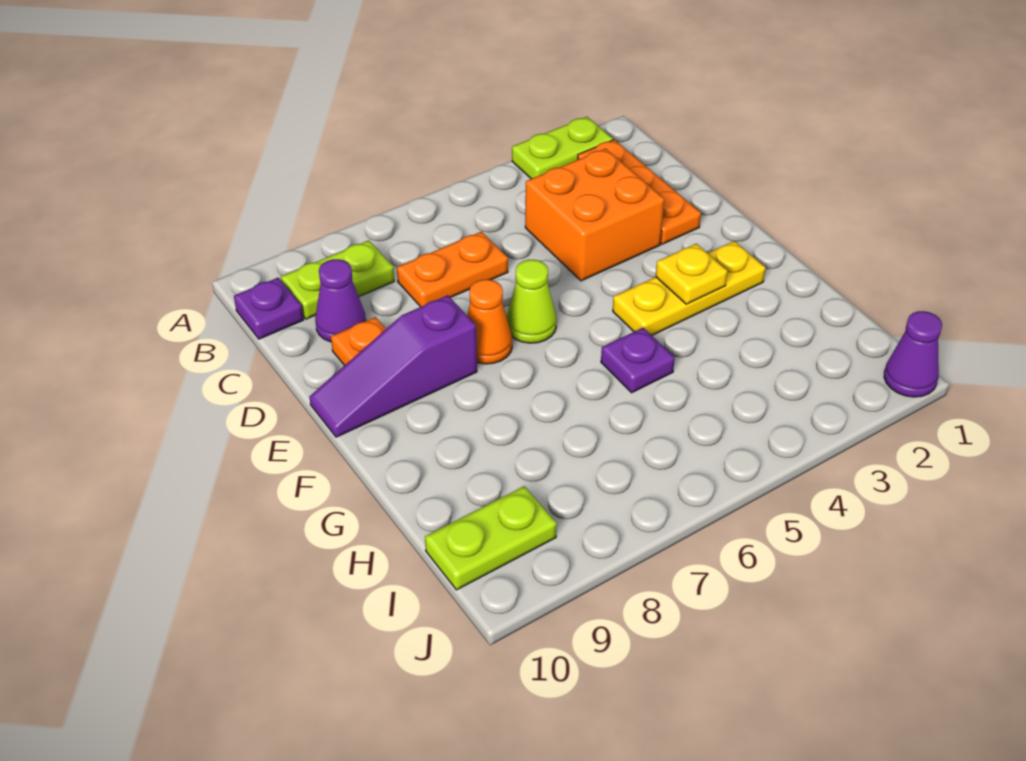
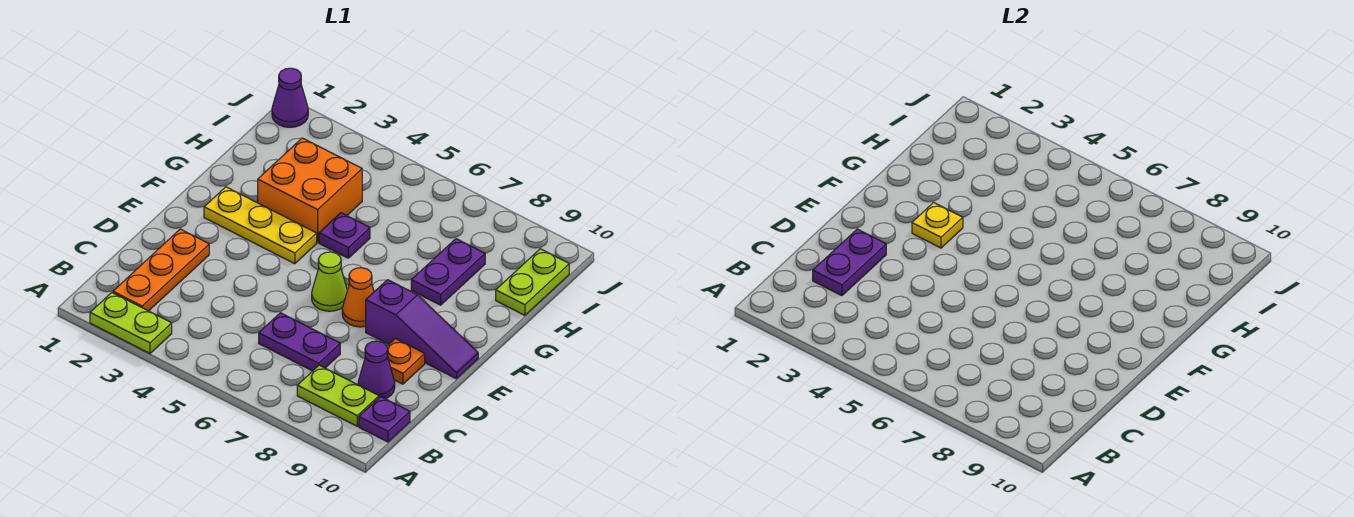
none -> purple 1x2 plate [813,229,886,296]
orange 2x2 brick [525,149,664,281] -> orange 2x2 brick moved to [258,138,362,243]
orange 1x2 plate [397,231,508,307] -> purple 1x2 plate [259,313,340,371]
none -> purple 1x2 plate [411,239,485,305]
lime 1x2 plate [425,486,557,590] -> lime 1x2 plate turned to [496,249,569,315]

